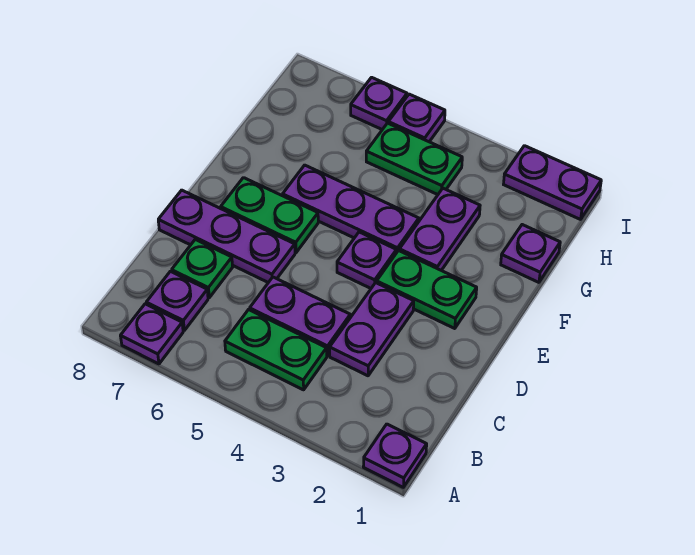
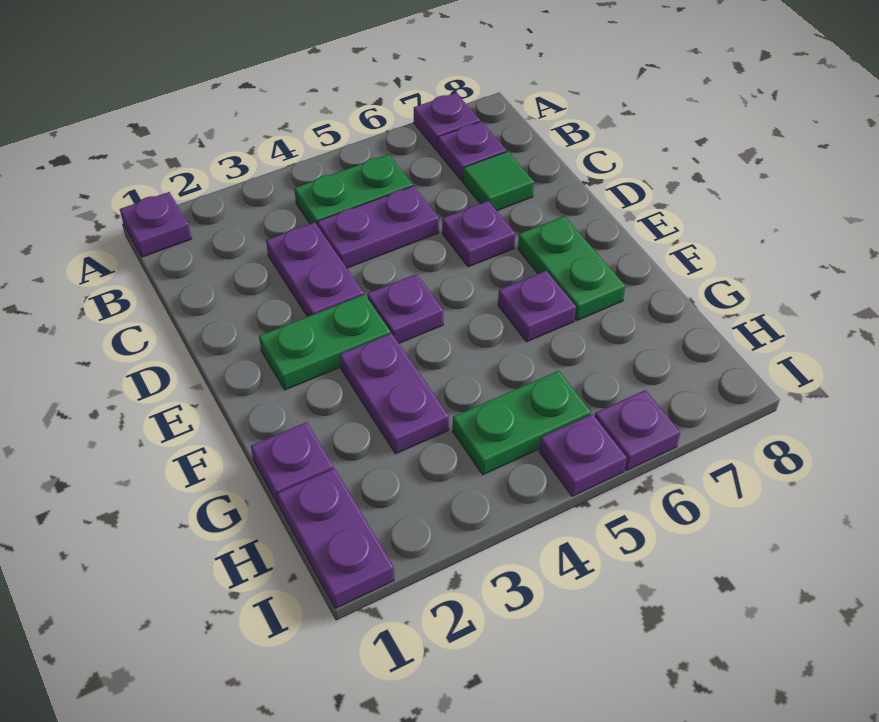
green 1x1 plate [172,239,233,298] -> green 1x1 tile [463,152,534,211]
purple 1x3 plate [158,190,295,283] -> purple 1x1 plate [442,201,515,267]
green 1x2 plate [221,178,318,253] -> green 1x2 plate turned to [518,216,625,320]
purple 1x3 plate [283,165,419,253] -> purple 1x1 plate [498,271,576,342]
purple 1x2 plate [504,146,601,219] -> purple 1x2 plate turned to [277,468,394,609]

